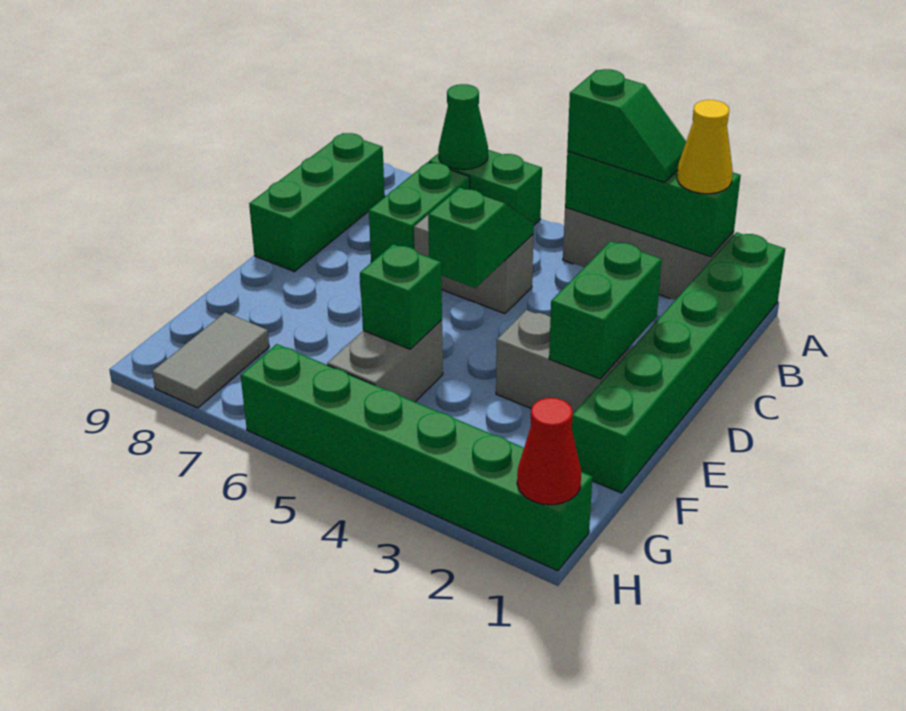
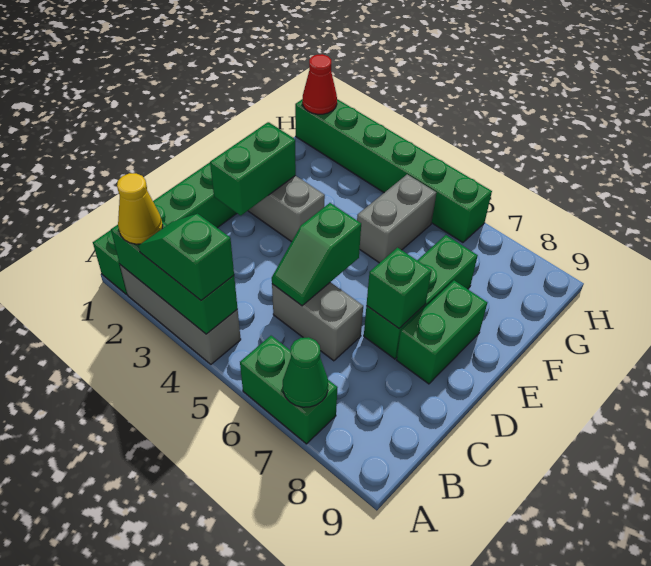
green 1x2 brick [369,162,470,262] -> green 1x2 brick moved to [397,281,487,384]
green 1x3 brick [249,133,385,272] -> green 1x3 brick moved to [364,235,478,359]
green 1x1 brick [360,244,442,349] -> green 1x1 brick moved to [367,248,432,328]
grey 1x2 tile [152,312,269,408] -> none

